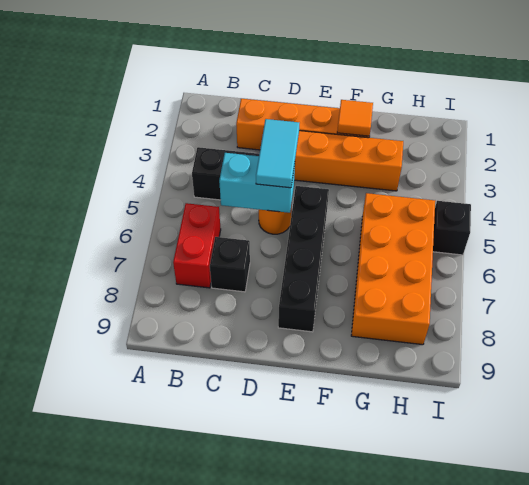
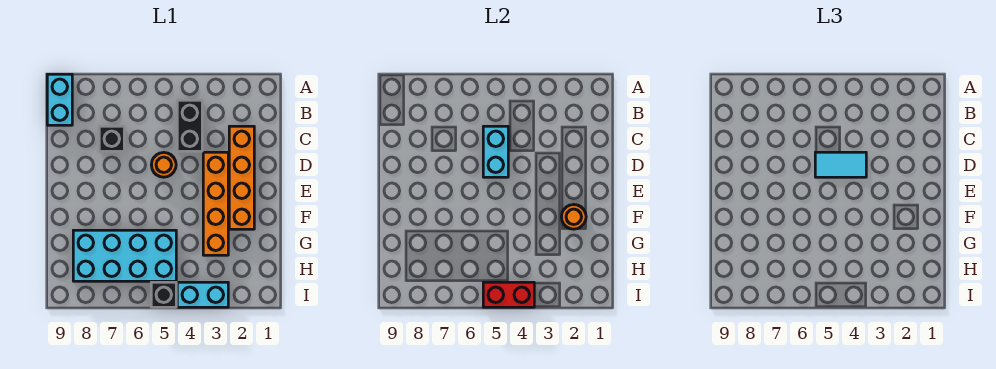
none -> cyan 1x2 brick [47,74,72,125]
red 1x2 brick [173,203,221,288] -> red 1x2 brick moved to [483,282,534,307]
black 1x4 brick [278,186,329,332] -> none
orange 1x1 tile [337,100,373,136] -> orange 1x1 round brick [561,205,586,229]
orange 2x4 brick [351,193,435,345] -> cyan 2x4 brick [73,230,176,281]
none -> cyan 1x2 brick [177,282,228,307]

